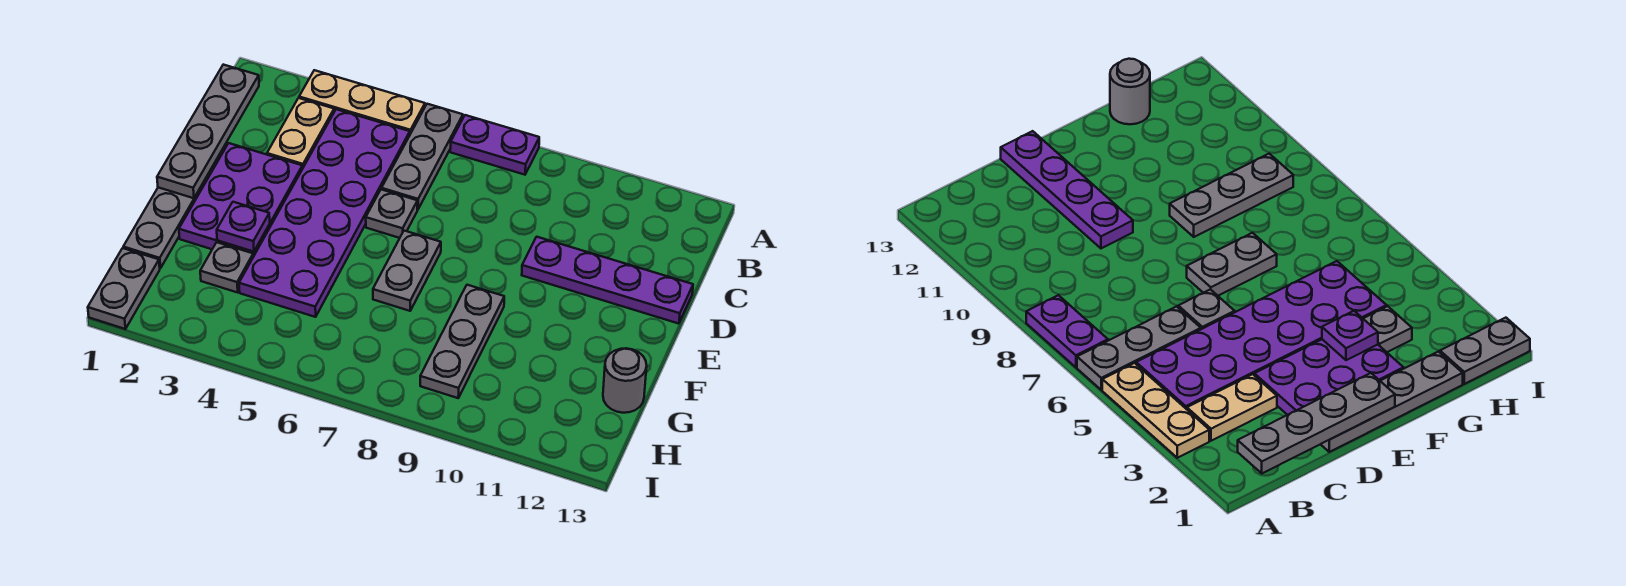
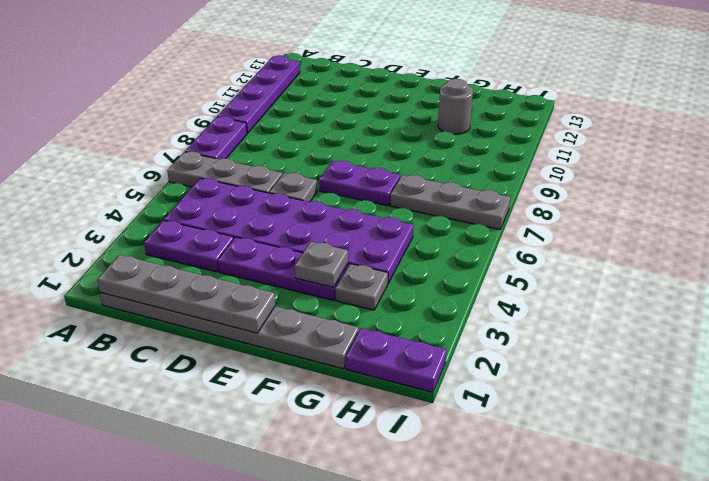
tan 1x3 plate [299,70,425,134] -> none
tan 1x2 plate [267,98,334,169] -> purple 1x2 plate [144,220,234,272]
grey 1x4 plate [123,143,227,268] -> grey 1x6 plate [100,293,359,369]
purple 2x3 plate [179,143,302,257] -> purple 1x3 plate [218,237,348,300]
purple 1x4 plate [522,237,693,324] -> purple 1x4 plate moved to [217,55,300,133]
grey 1x2 plate [373,231,441,311] -> purple 1x2 plate [319,160,400,206]
purple 1x1 plate [217,202,270,252] -> grey 1x1 plate [295,242,348,287]
grey 1x3 plate [420,285,504,398] -> grey 1x3 plate moved to [390,175,510,229]
grey 1x1 round brick [603,348,647,413] -> grey 1x1 round brick moved to [438,79,473,134]
grey 1x2 plate [88,248,160,329] -> purple 1x2 plate [346,328,447,392]

